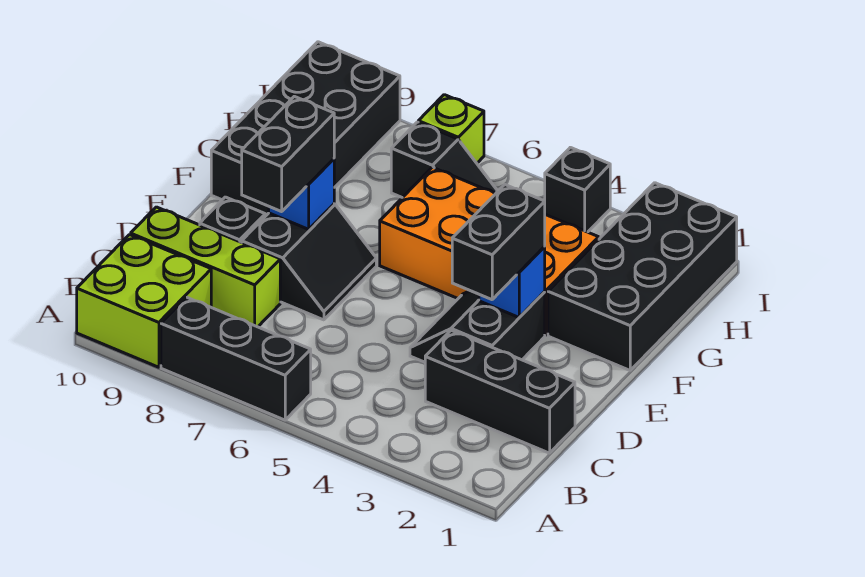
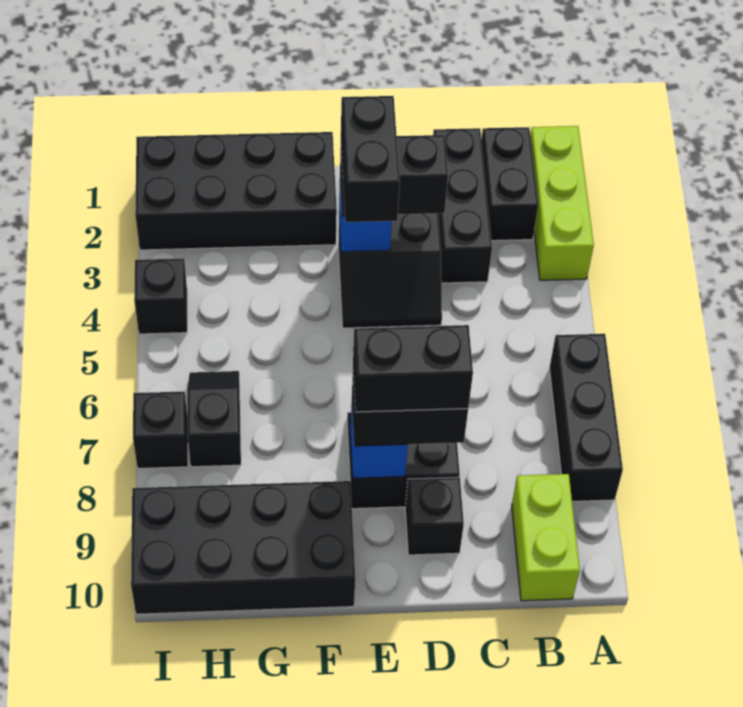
lime 2x2 brick [77,235,211,367] -> lime 1x2 brick [512,474,580,601]
none -> black 1x2 brick [481,127,538,241]
lime 1x3 brick [131,207,280,327] -> lime 1x3 brick moved to [530,126,594,280]
none -> black 1x2 brick [353,325,473,412]
none -> black 1x2 brick [341,96,400,222]
orange 2x4 brick [380,167,599,335] -> none
lime 1x1 brick [418,95,484,163] -> black 1x1 brick [133,391,188,468]

